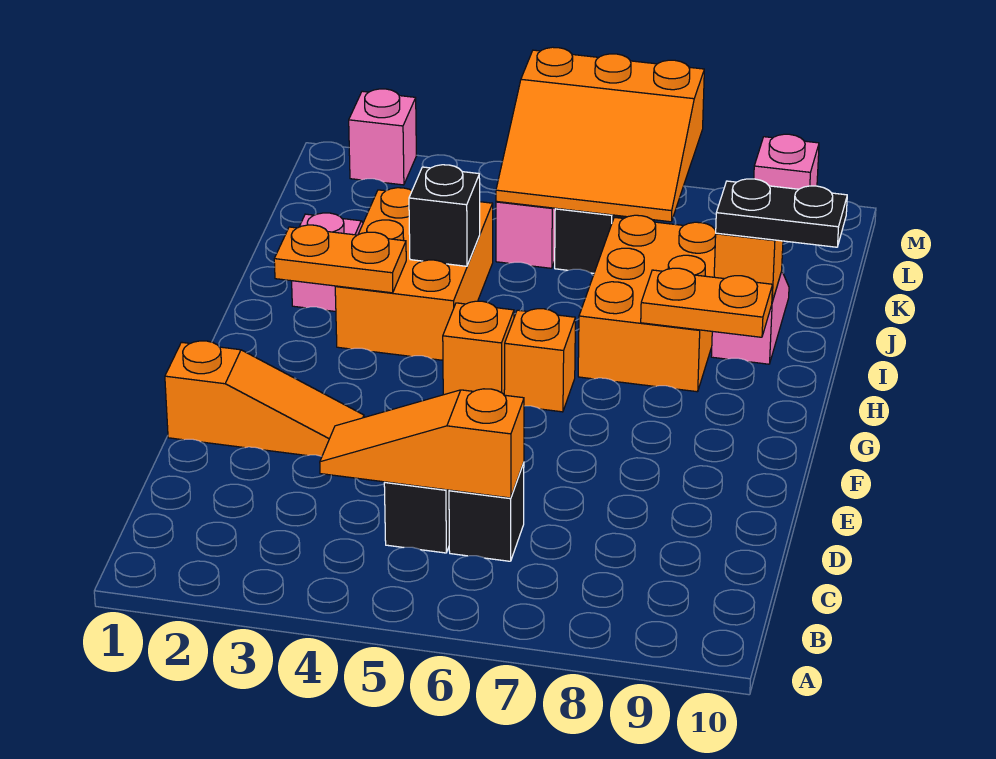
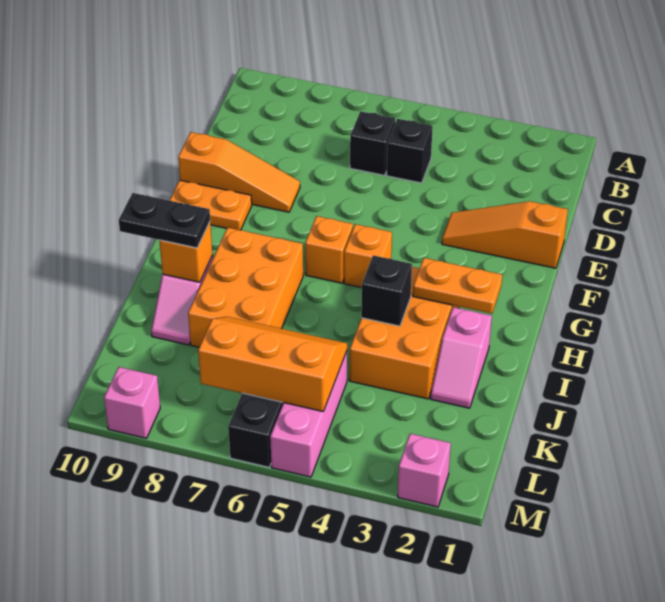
orange 1x3 slope [320,389,524,498] -> orange 1x3 slope moved to [178,132,300,212]
orange 1x2 plate [641,268,773,337] -> orange 1x2 plate moved to [170,180,252,230]
orange 3x3 slope [496,47,704,222] -> orange 2x3 slope [198,317,347,411]

